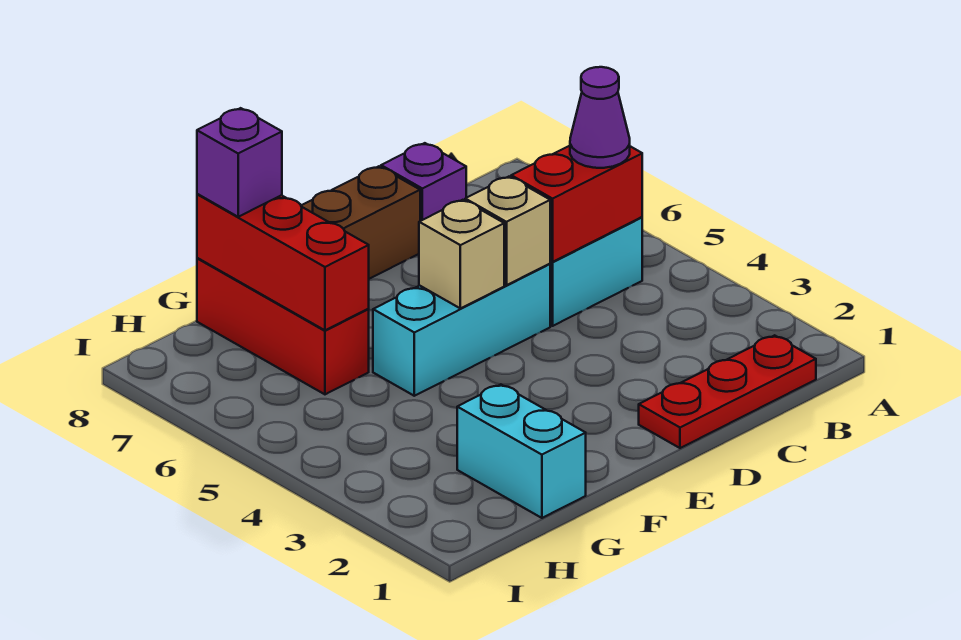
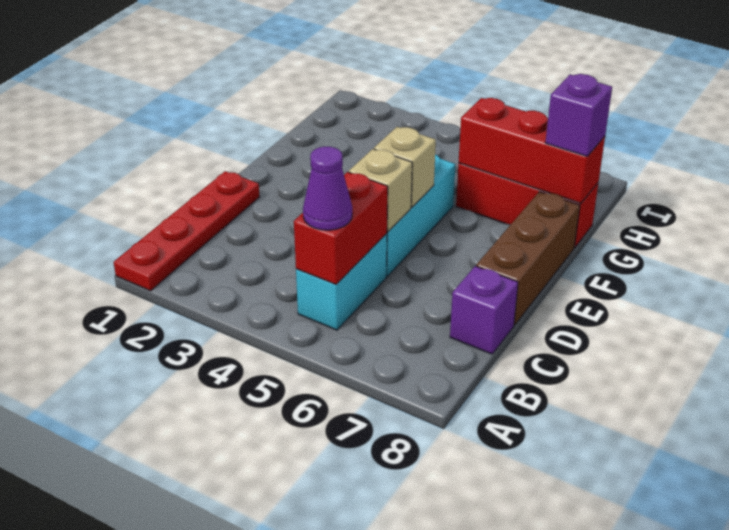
red 1x3 plate [639,335,816,448] -> red 1x4 plate [114,171,260,291]
cyan 1x2 brick [457,384,586,518] -> none

